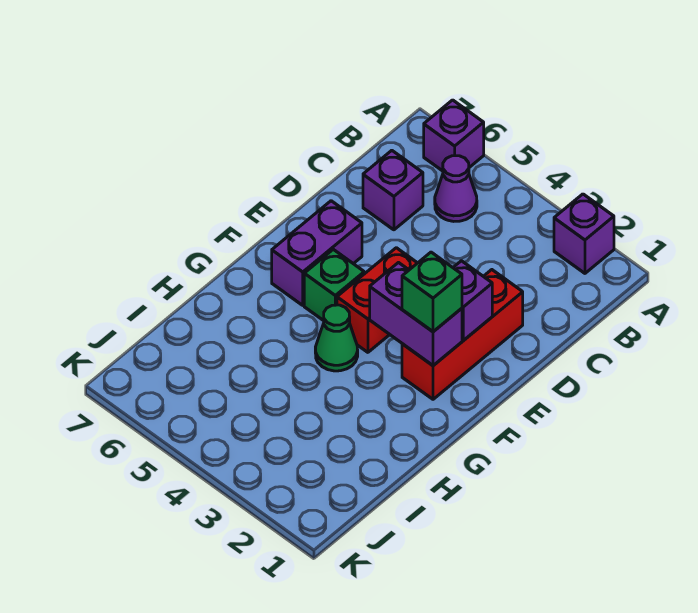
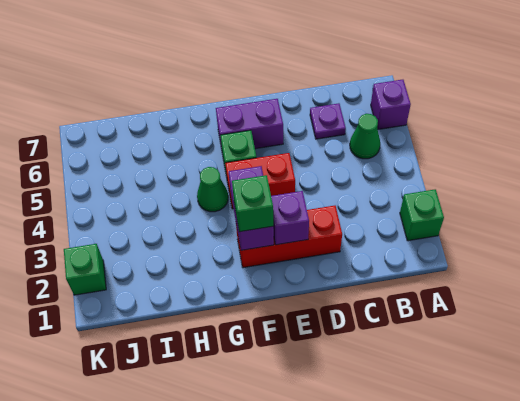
purple 1x1 brick [554,194,614,273] -> green 1x1 brick [400,189,444,241]
purple 1x1 cone [435,156,477,221] -> green 1x1 cone [350,114,380,159]
purple 1x1 brick [363,150,423,230] -> purple 1x1 plate [310,103,346,139]
none -> green 1x1 brick [64,244,106,295]

